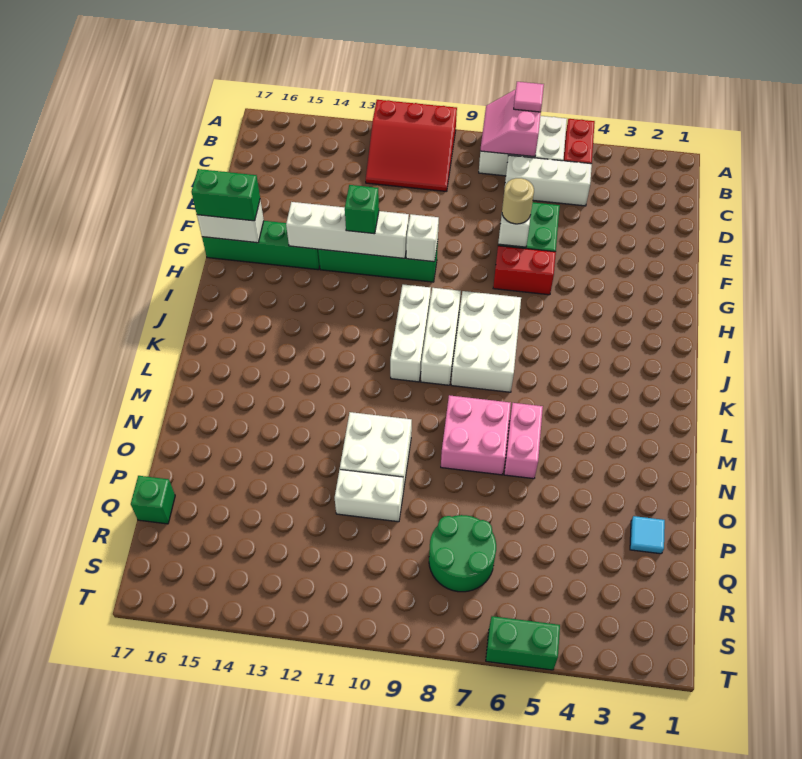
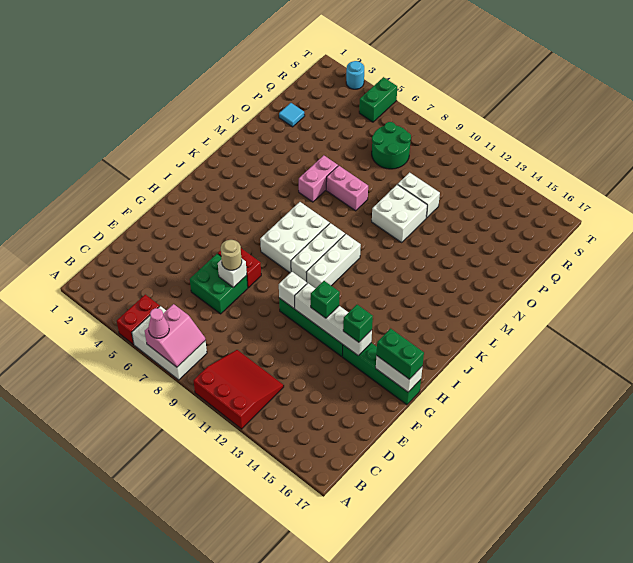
pink 1x1 tile [514,82,544,112] -> pink 1x1 cone [148,308,169,338]
white 1x3 brick [505,155,592,206] -> none
pink 2x2 brick [441,395,511,475] -> pink 1x2 brick [326,166,368,211]
green 1x1 brick [131,476,175,524] -> green 1x1 brick moved to [343,305,373,342]
none -> cyan 1x1 round brick [346,61,364,89]
green 1x2 brick [486,616,560,670] -> green 1x2 brick turned to [359,77,397,122]

